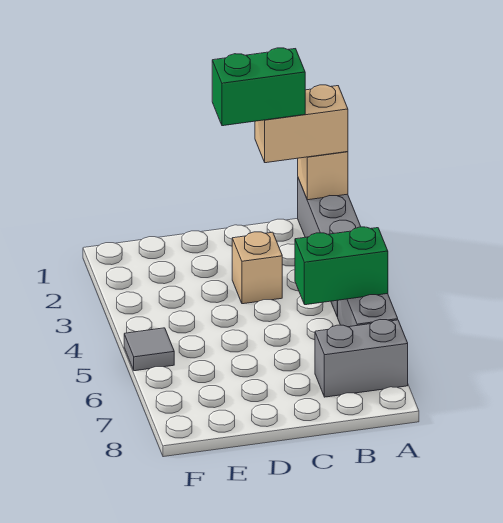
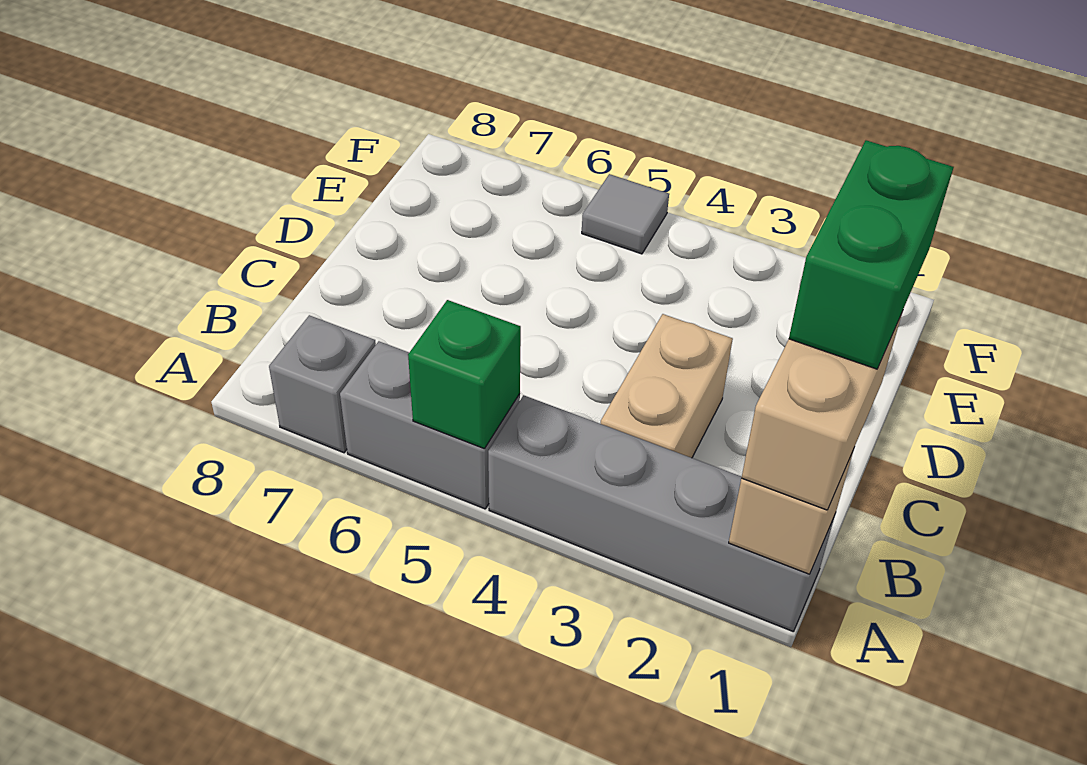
green 1x2 brick [295,227,388,305] -> green 1x1 brick [408,300,521,449]
grey 1x2 brick [315,320,408,397] -> grey 1x1 brick [269,315,376,453]
tan 1x1 brick [232,232,282,304] -> tan 1x2 brick [601,314,733,458]

